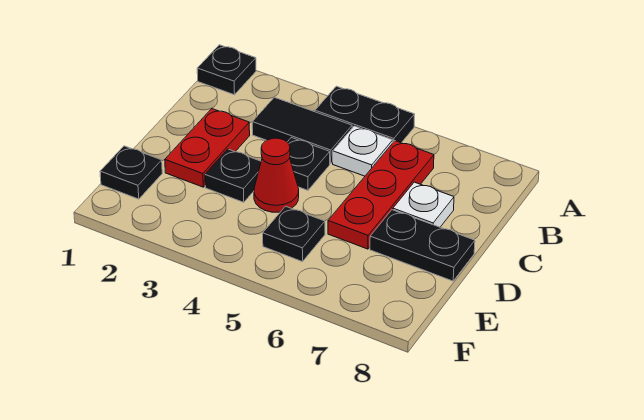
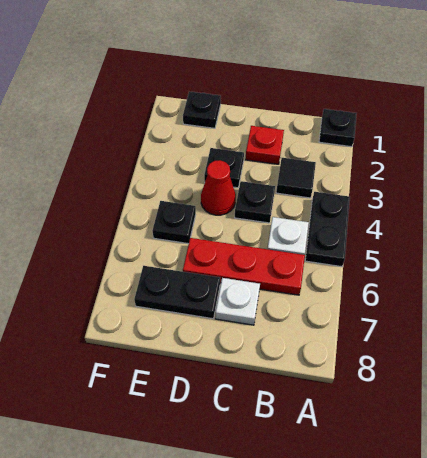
black 1x2 tile [252,97,352,164] -> black 1x1 tile [276,158,316,198]
red 1x2 plate [165,109,250,187] -> red 1x1 plate [246,126,284,164]
black 1x2 plate [370,210,475,281] -> black 1x2 plate turned to [134,266,220,319]

